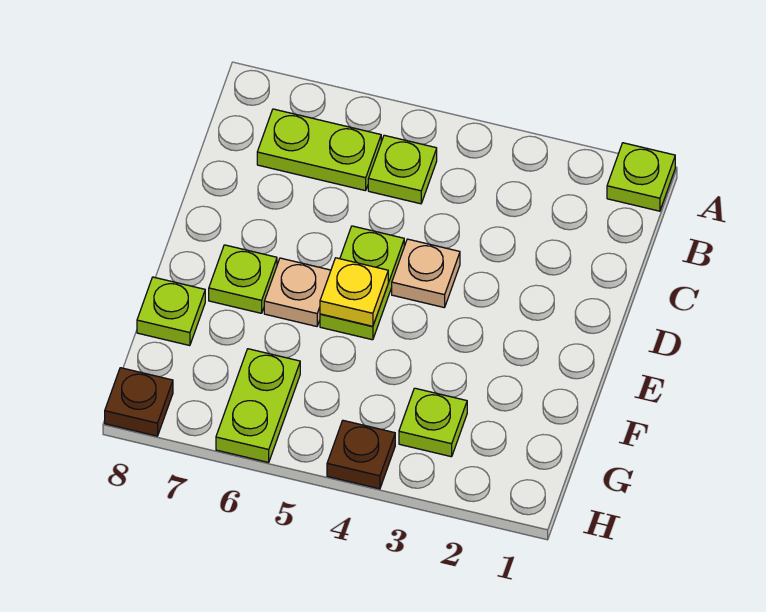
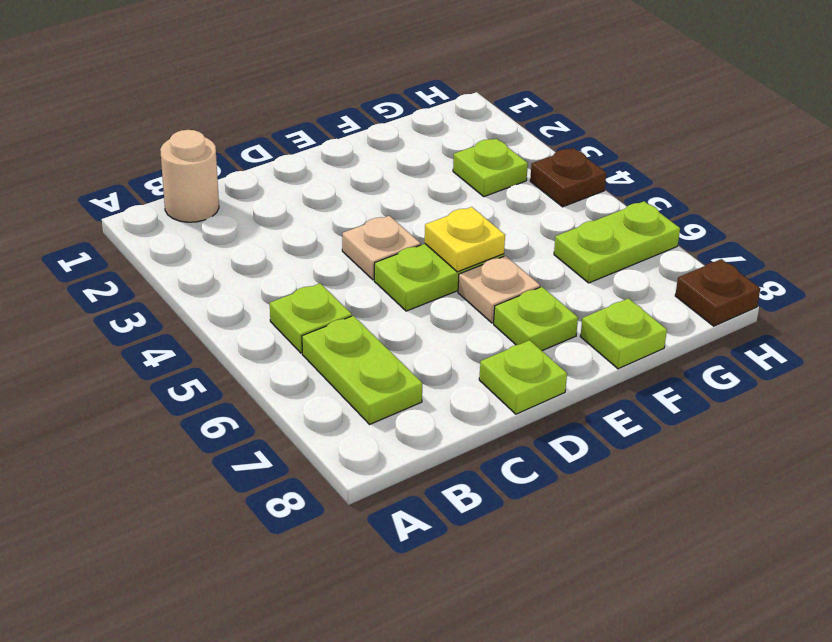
lime 1x1 plate [607,143,675,211] -> lime 1x1 plate moved to [479,340,567,414]
none -> tan 1x1 round brick [160,130,219,222]

